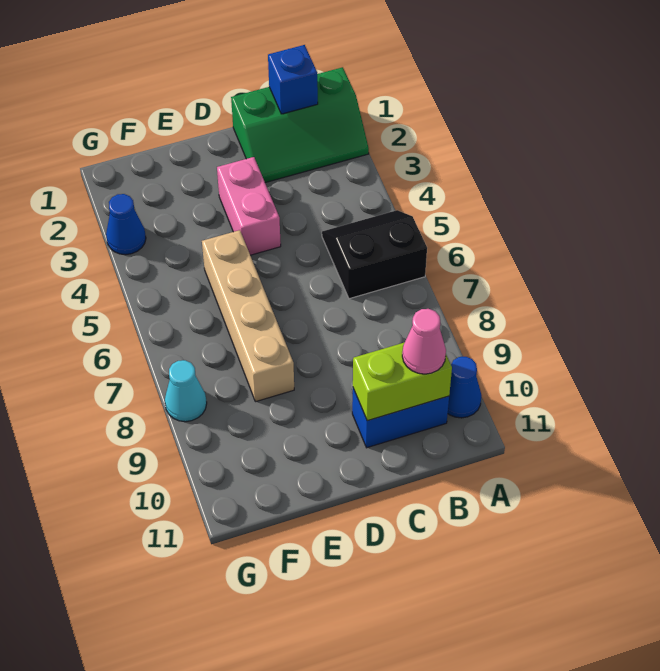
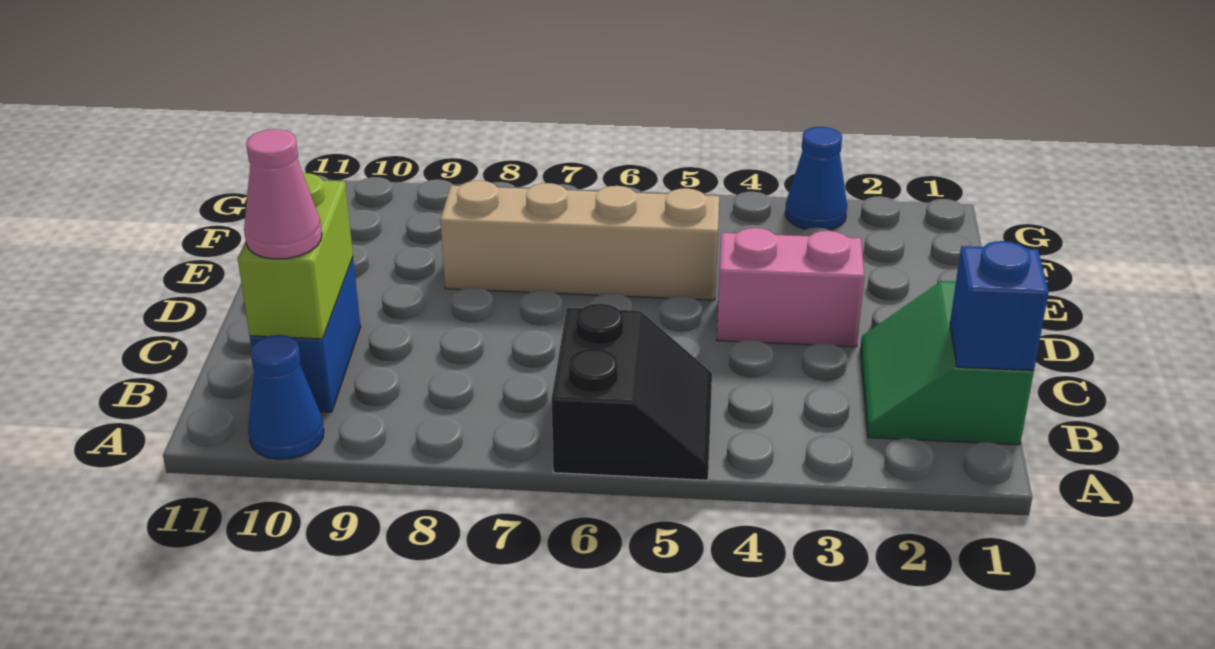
green 2x3 slope [231,67,369,183] -> green 2x2 slope [860,281,1034,445]
cyan 1x1 cone [165,360,207,422] -> none

